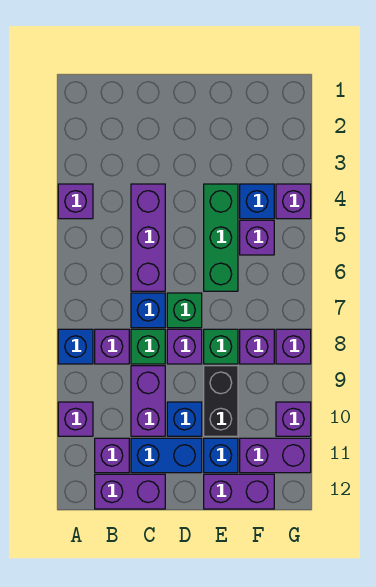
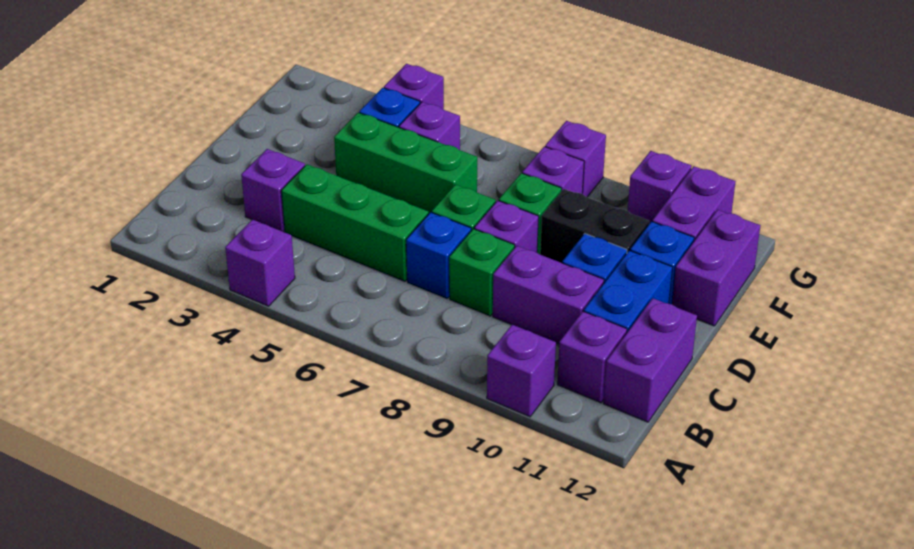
blue 1x1 brick [58,329,93,364] -> none
purple 1x1 brick [95,329,129,364] -> purple 1x1 brick moved to [241,149,305,232]
purple 1x3 brick [131,184,165,291] -> green 1x3 brick [281,164,429,281]

